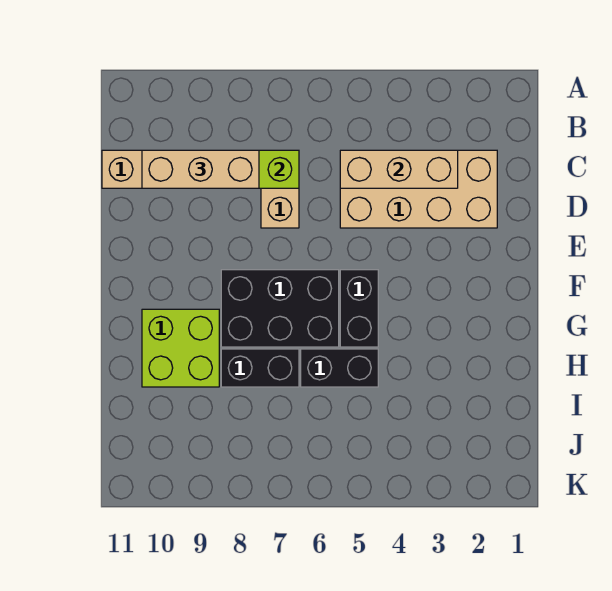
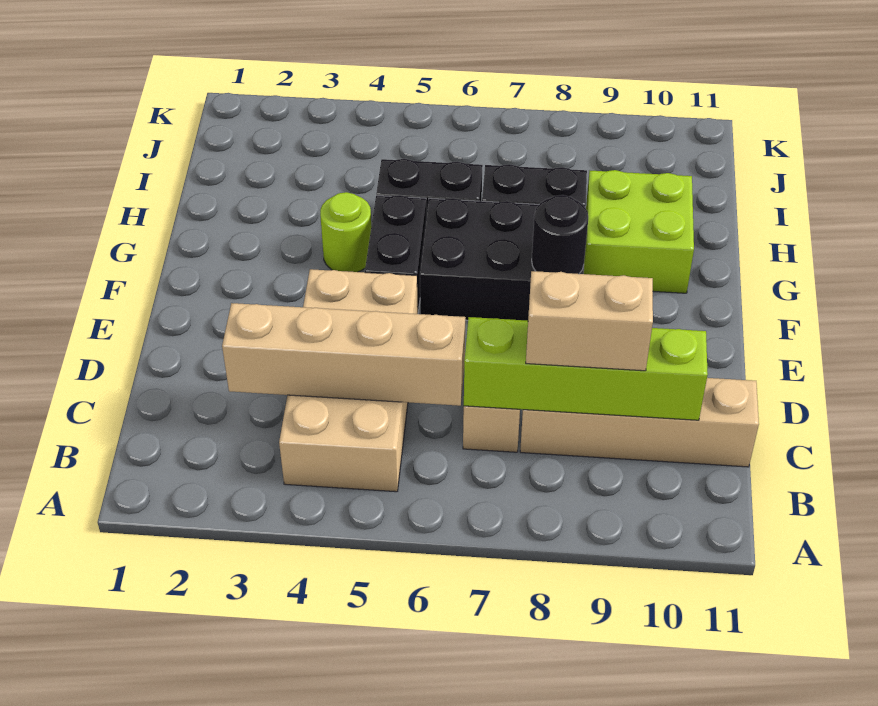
tan 2x4 brick [340,150,497,228] -> tan 2x4 brick turned to [279,269,418,492]
tan 1x3 brick [340,150,458,188] -> tan 1x4 brick [222,303,466,406]
tan 1x3 brick [142,150,259,188] -> tan 1x2 brick [526,271,653,371]
none -> black 1x1 round brick [532,195,588,274]
none -> lime 1x1 round brick [320,192,371,272]

